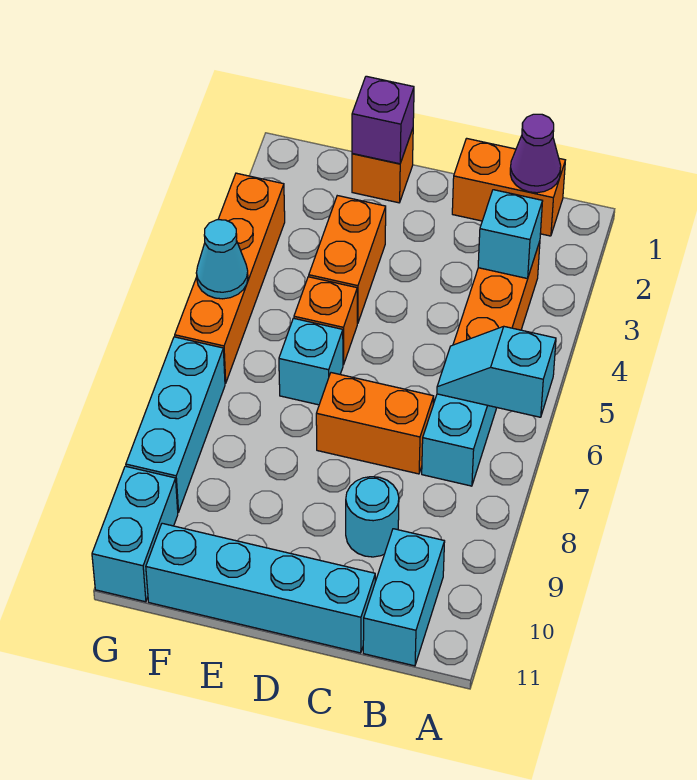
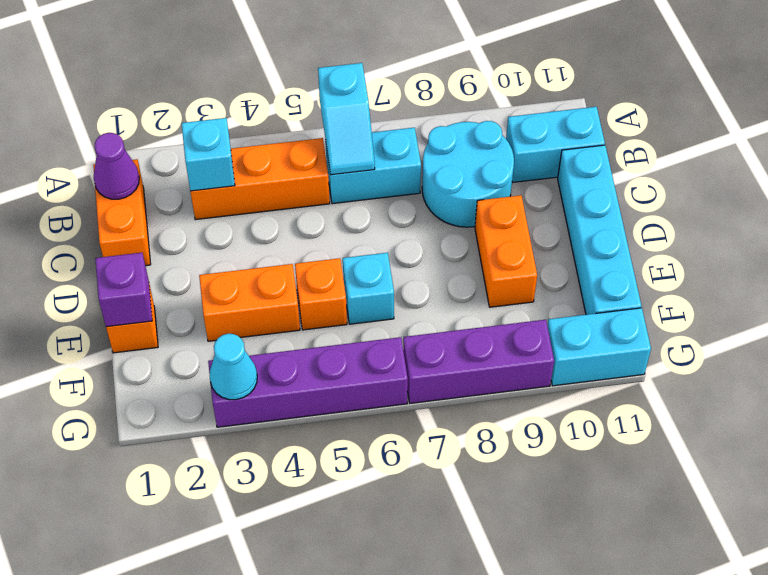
orange 1x2 brick [316,373,434,474] -> orange 1x2 brick moved to [475,195,537,307]
cyan 1x1 round brick [346,477,399,557] -> cyan 2x2 round brick [422,121,514,227]
orange 1x4 brick [175,173,285,383] -> purple 1x4 brick [208,337,408,427]
cyan 1x1 cone [196,220,248,299] -> cyan 1x1 cone moved to [210,334,257,400]
cyan 1x3 brick [126,337,225,512] -> purple 1x3 brick [403,320,554,403]

